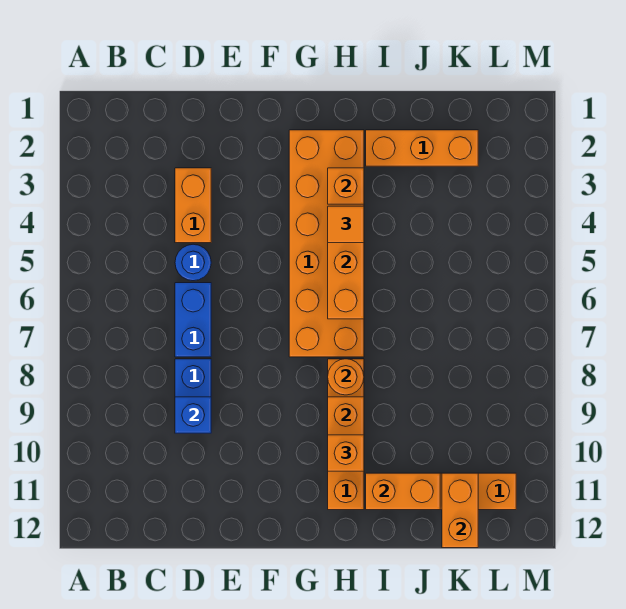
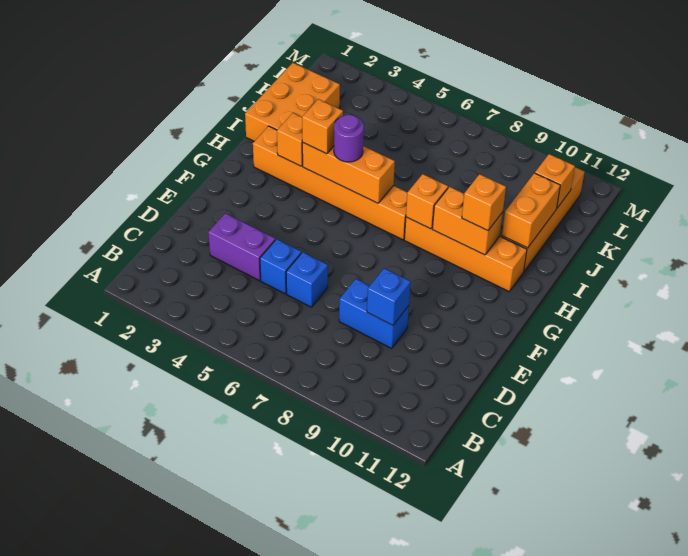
orange 1x2 brick [175,168,211,243] -> purple 1x2 brick [208,213,275,281]
blue 1x1 round brick [175,244,211,281] -> blue 1x1 brick [260,239,301,294]
blue 1x2 brick [175,283,211,357] -> blue 1x1 brick [286,252,328,307]
orange 2x6 brick [289,130,364,357] -> orange 1x6 brick [253,126,407,240]
orange 1x1 tile [328,206,364,243] -> orange 1x1 brick [302,99,343,154]
none -> purple 1x1 round brick [334,115,364,162]
orange 1x1 round brick [328,359,364,395] -> orange 1x1 brick [406,174,448,229]
orange 1x3 brick [366,130,478,166] -> orange 2x3 brick [245,63,340,141]
orange 1x2 brick [442,473,478,548] -> orange 1x1 brick [535,154,575,208]

